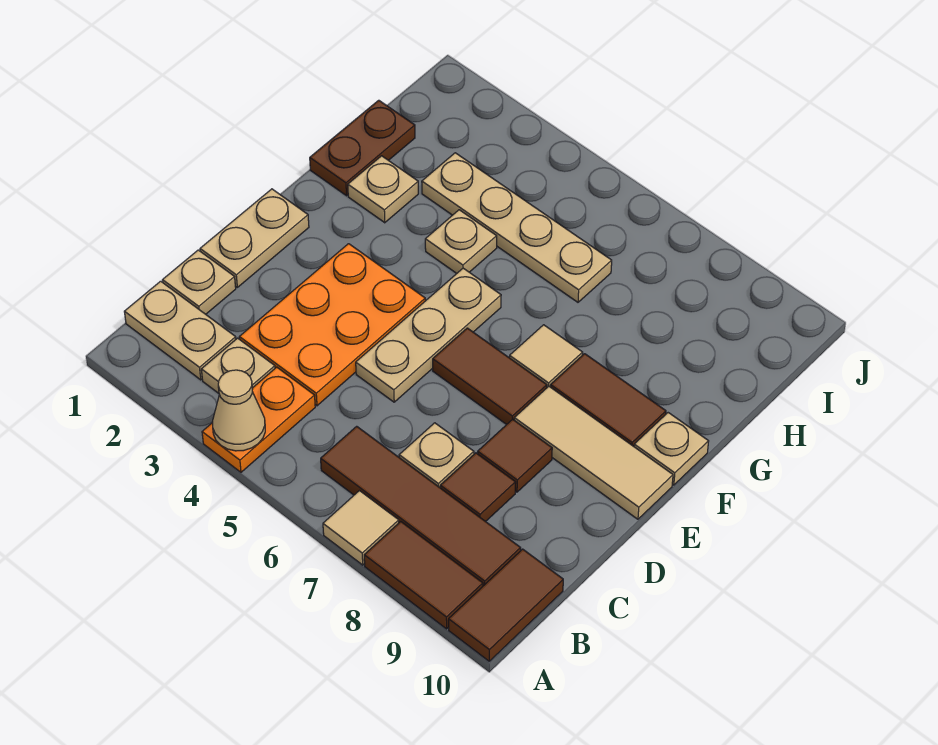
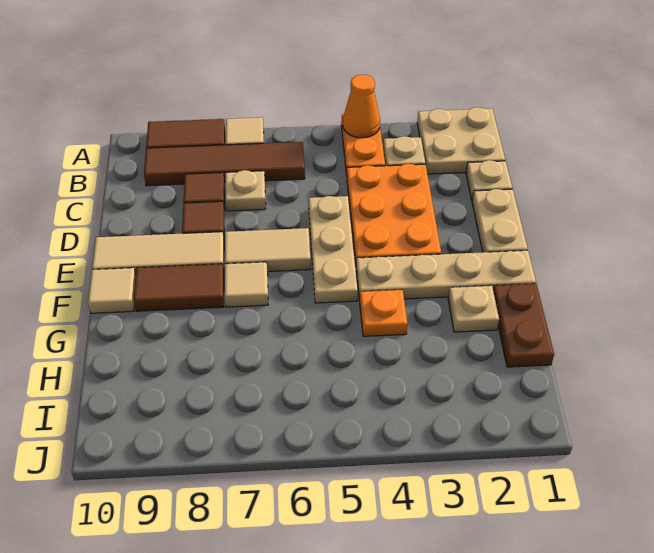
tan 1x1 cone [213,370,265,451] -> orange 1x1 cone [343,75,380,138]
brown 1x2 tile [449,549,563,661] -> none
tan 1x2 plate [124,281,236,380] -> tan 2x2 plate [417,107,505,174]
brown 1x2 tile [433,328,547,425] -> tan 1x2 tile [225,228,311,272]
tan 1x1 plate [634,413,709,485] -> tan 1x1 tile [88,268,136,313]
tan 1x1 plate [425,210,497,274] -> orange 1x1 plate [360,290,407,336]
tan 1x4 plate [422,153,612,302] -> tan 1x4 plate moved to [356,250,536,301]

